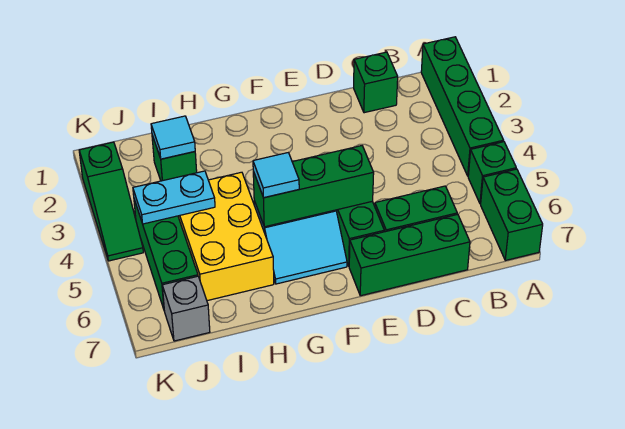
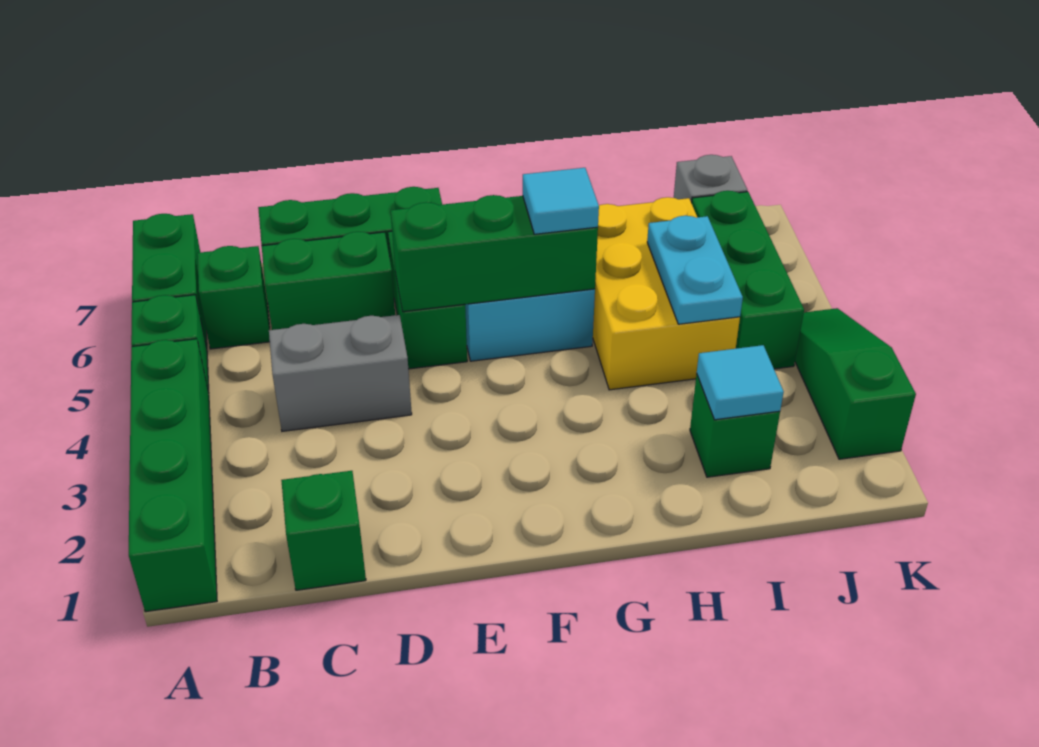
none -> green 1x1 brick [197,246,270,349]
none -> grey 1x2 brick [269,315,412,431]
cyan 1x2 plate [133,171,215,224] -> cyan 1x2 plate turned to [647,216,743,324]

